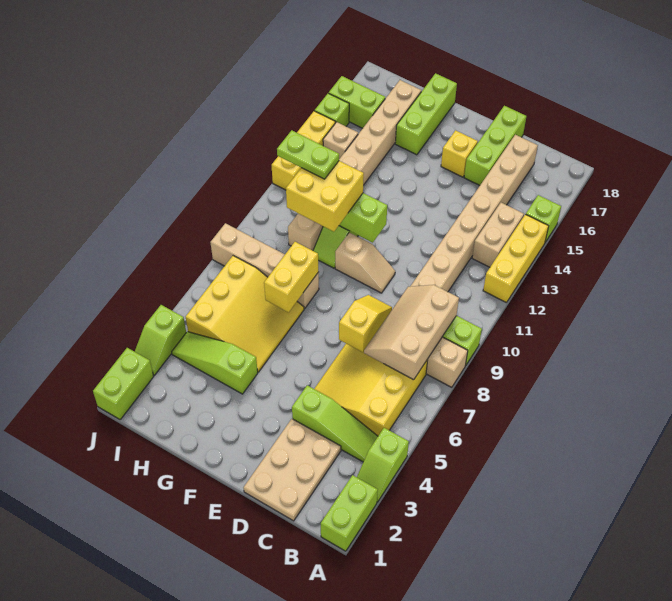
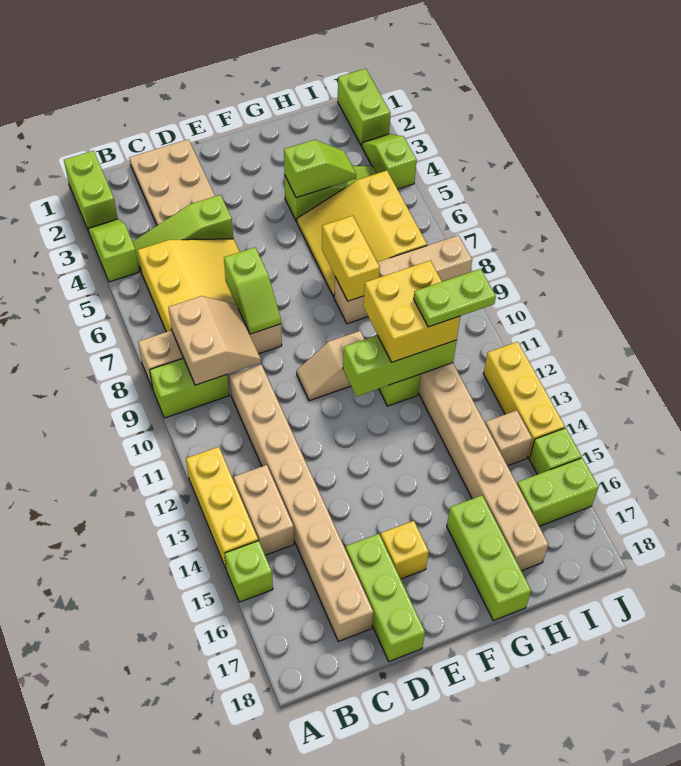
tan 2x3 slope [364,285,459,380] -> tan 2x2 slope [168,296,261,385]
yellow 1x2 slope [339,295,392,352] -> lime 1x2 slope [224,247,281,334]
none -> lime 1x2 slope [284,140,356,198]

